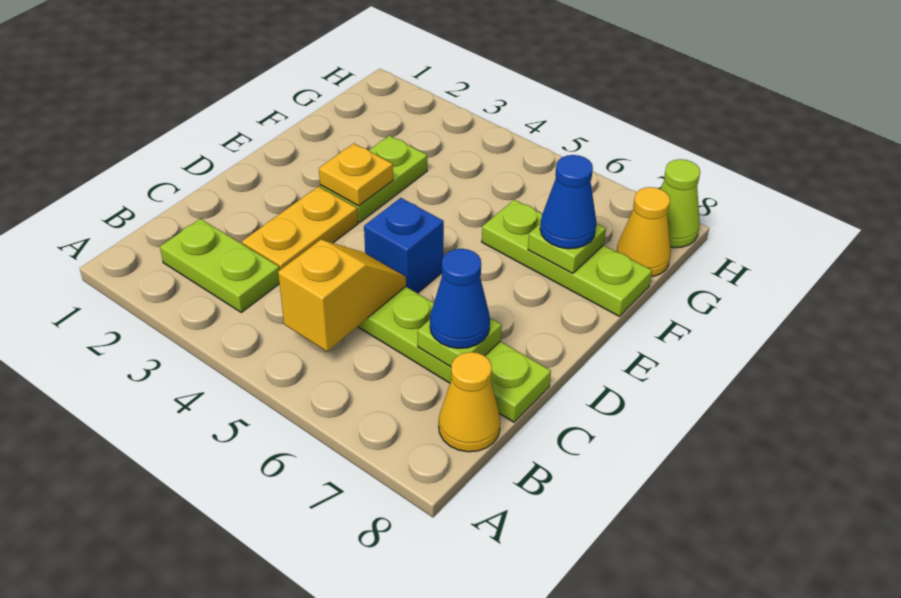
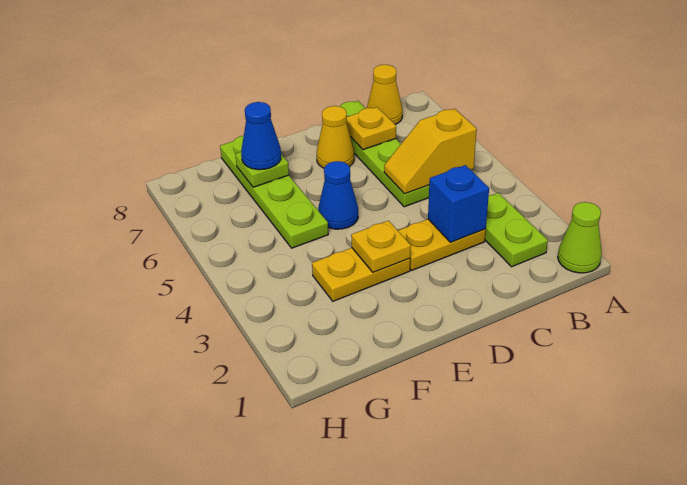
lime 1x1 plate [418,318,502,367] -> yellow 1x1 plate [346,107,396,150]
blue 1x1 cone [430,249,490,348] -> blue 1x1 cone moved to [318,161,358,229]
blue 1x1 brick [364,198,444,293] -> blue 1x1 brick moved to [428,165,489,242]
lime 1x2 plate [320,136,427,222] -> yellow 1x2 plate [312,248,410,301]
lime 1x3 plate [482,200,652,316] -> lime 1x4 plate [220,136,328,248]
yellow 1x1 cone [617,187,671,277] -> yellow 1x1 cone moved to [317,106,354,168]
lime 1x1 cone [660,159,700,248] -> lime 1x1 cone moved to [558,202,602,273]

